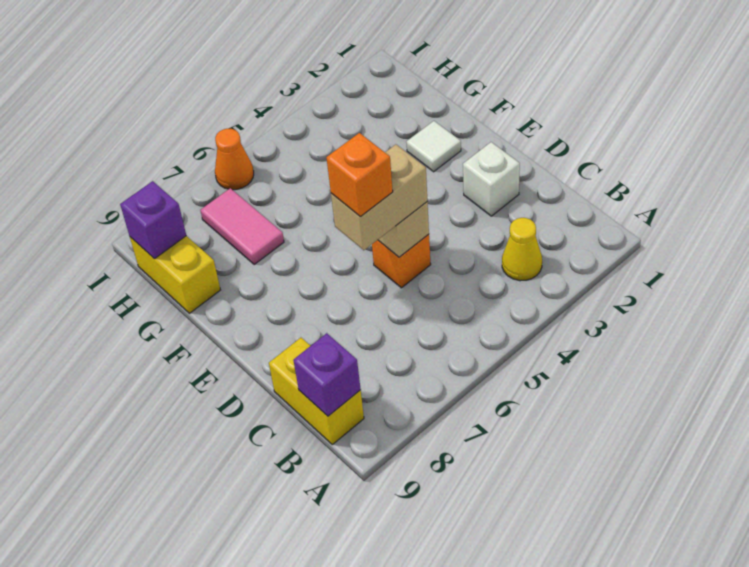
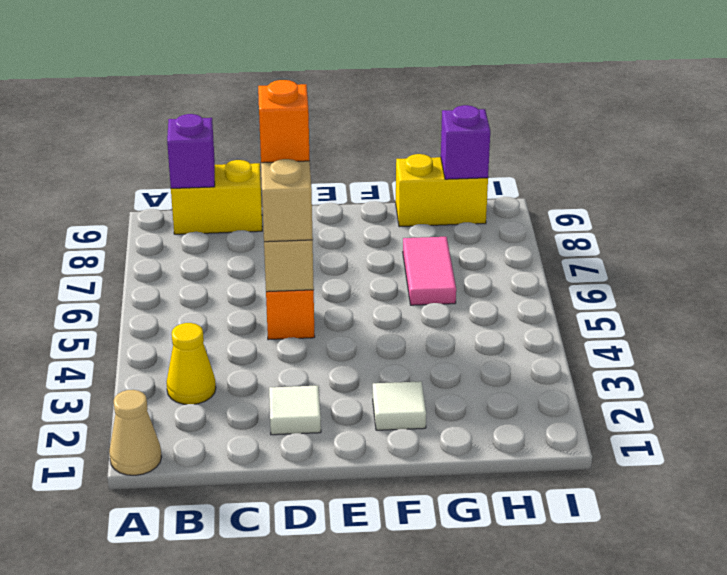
none -> tan 1x1 cone [109,390,162,475]
white 1x1 brick [463,142,520,216] -> white 1x1 tile [269,386,321,435]
pink 1x2 tile [200,188,284,265] -> pink 1x2 tile turned to [403,237,456,305]
orange 1x1 cone [215,129,254,190] -> none

